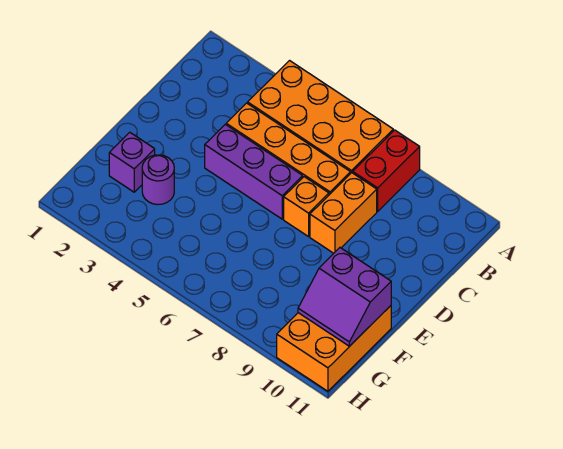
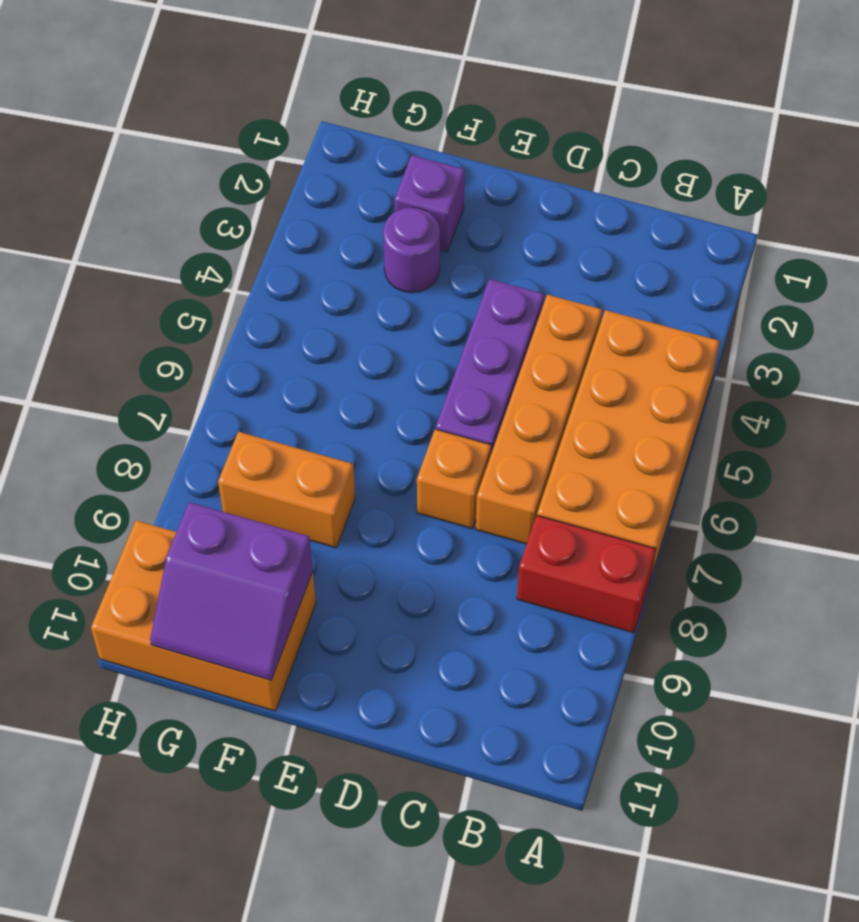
orange 1x2 brick [310,173,377,253] -> orange 1x2 brick moved to [218,432,355,548]
purple 2x2 slope [298,248,391,346] -> purple 2x2 slope turned to [150,502,313,680]

